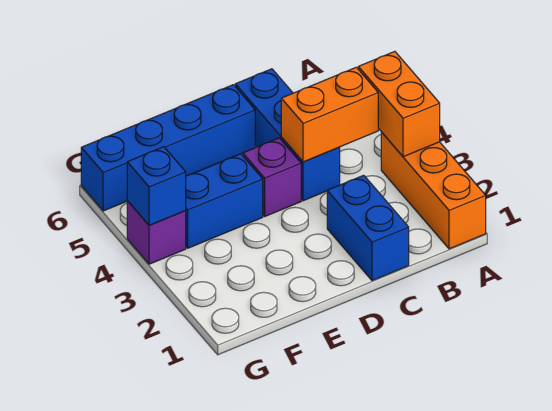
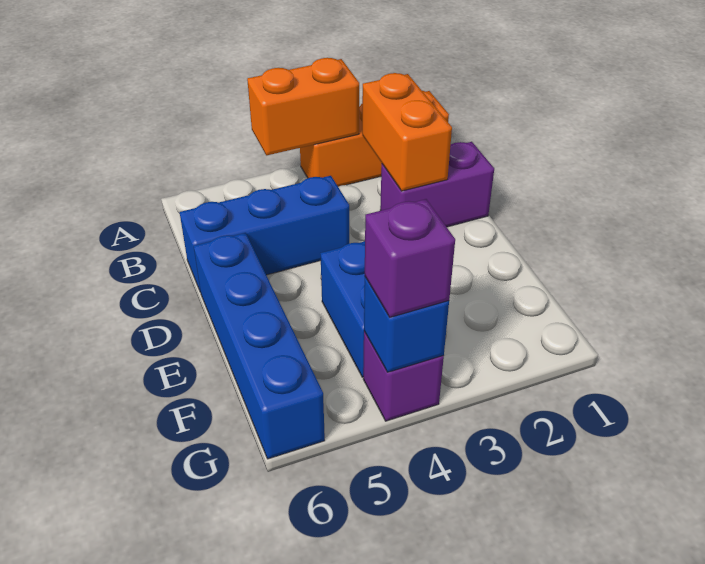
orange 1x2 brick [281,67,378,162] -> orange 1x2 brick moved to [362,73,452,191]
blue 1x2 brick [327,175,409,281] -> purple 1x2 brick [380,142,494,227]
purple 1x1 brick [243,138,301,216] -> purple 1x1 brick moved to [365,199,455,317]

